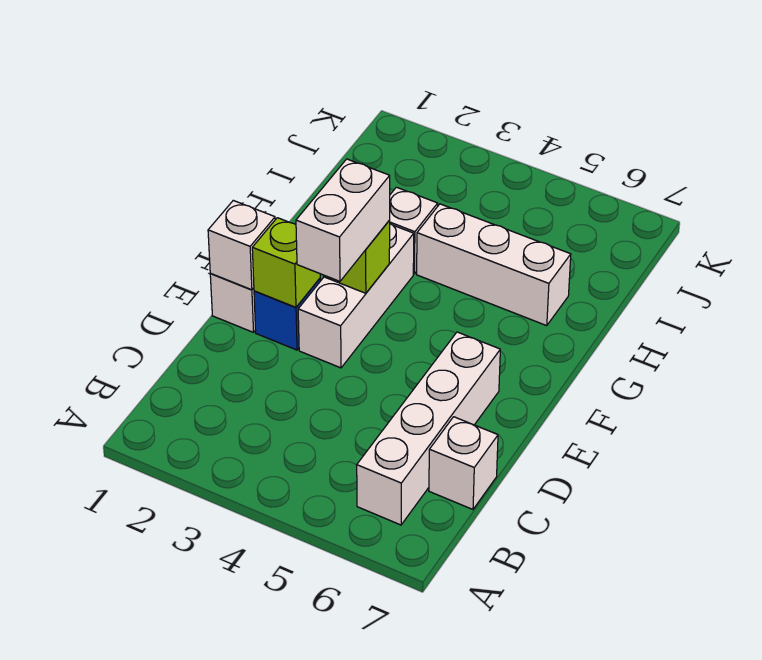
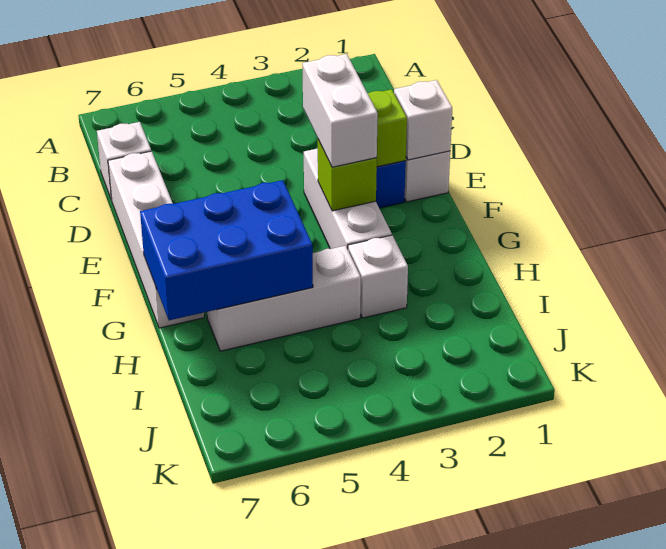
white 1x4 brick [357,332,500,525] -> white 1x4 brick moved to [108,151,204,328]
none -> blue 2x3 brick [140,180,313,320]

